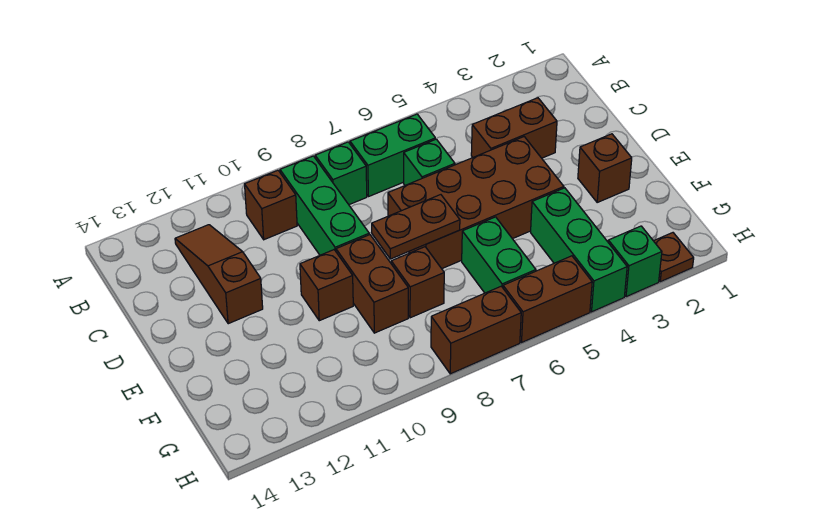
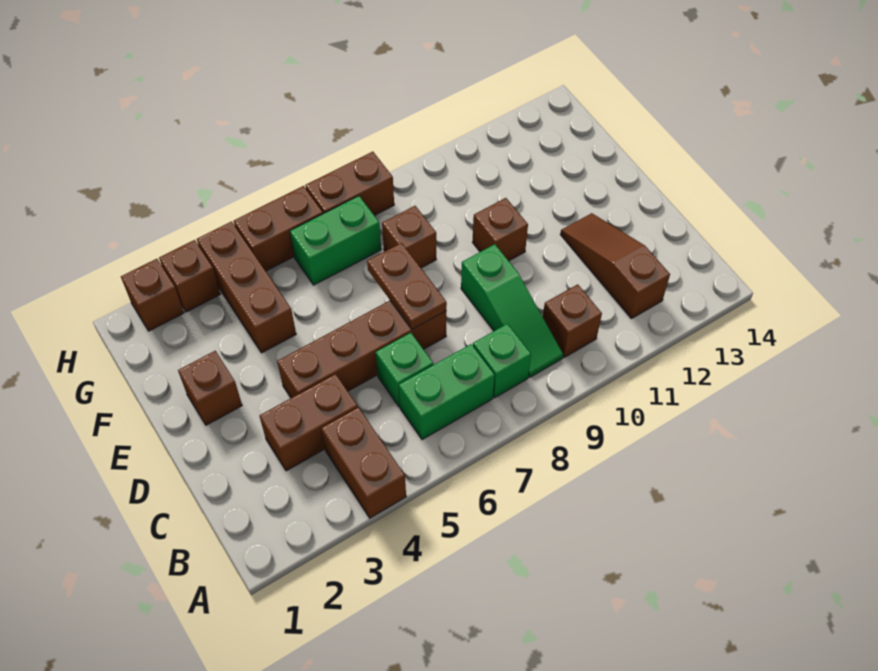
green 1x3 brick [280,156,369,255] -> green 1x3 slope [461,244,563,377]
brown 1x3 slope [175,225,263,324] -> brown 1x3 slope turned to [560,213,670,319]
brown 2x4 brick [388,137,564,269] -> brown 1x4 brick [277,301,446,398]
brown 1x2 plate [372,195,460,259] -> brown 1x2 plate turned to [367,243,447,329]
brown 1x2 brick [336,235,408,333] -> brown 1x2 brick moved to [321,407,406,518]
green 1x3 brick [531,188,627,312] -> brown 1x3 brick [197,222,296,353]
green 1x2 brick [462,217,536,293] -> green 1x2 brick turned to [290,196,381,285]
brown 1x1 plate [654,233,694,282] -> brown 1x1 brick [121,259,184,331]
green 1x1 brick [608,226,662,297] -> brown 1x1 brick [159,240,220,312]

